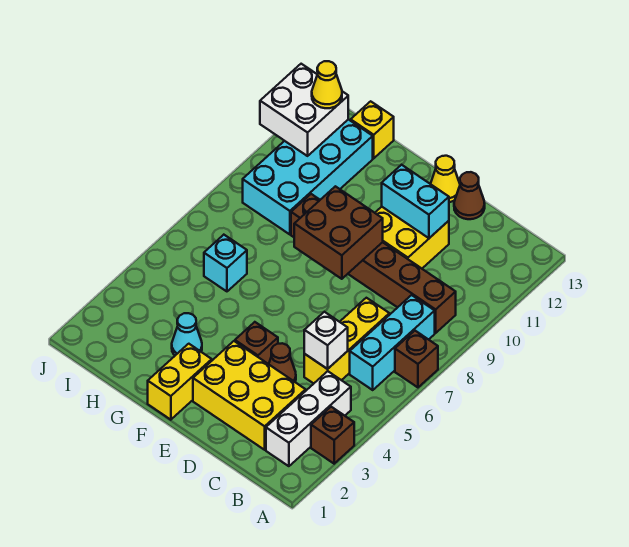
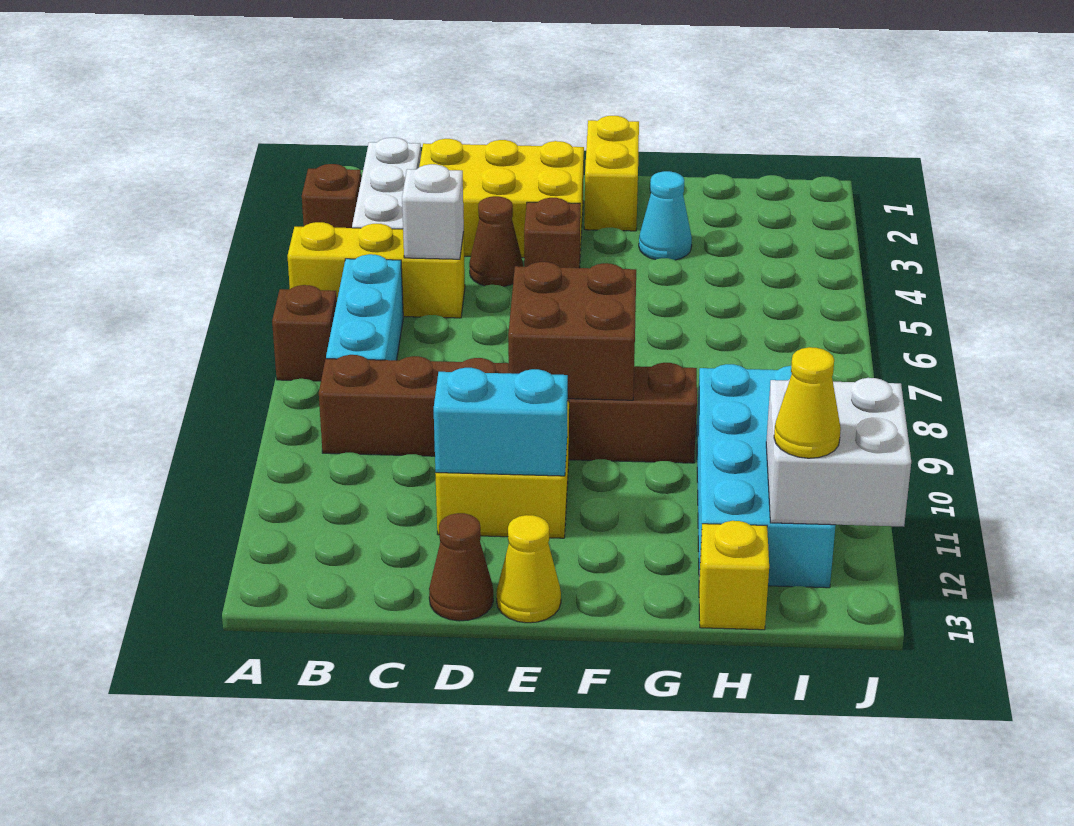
yellow 1x3 brick [304,298,389,384] -> yellow 1x3 brick turned to [288,222,465,318]
cyan 1x1 brick [204,235,247,291] -> none

